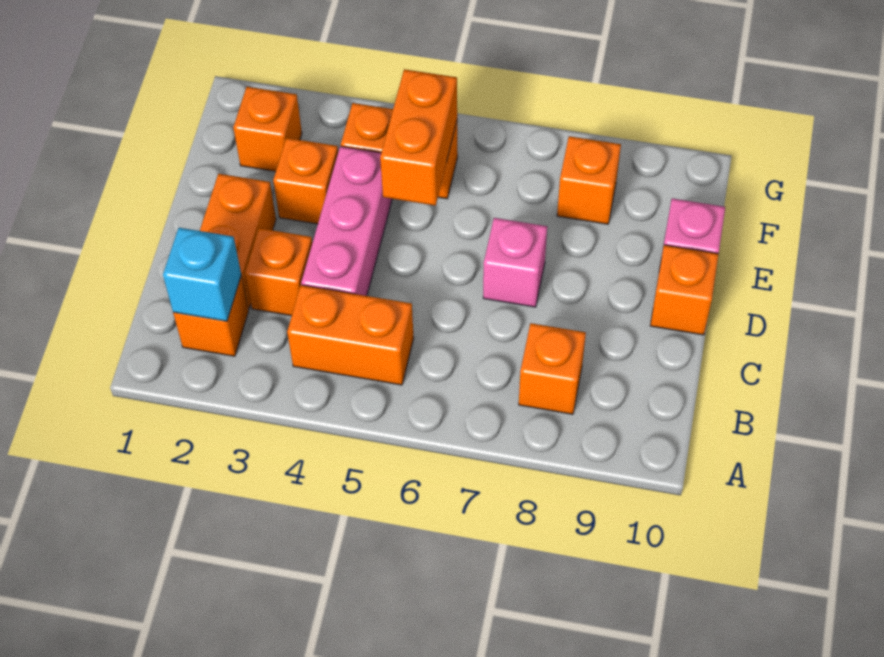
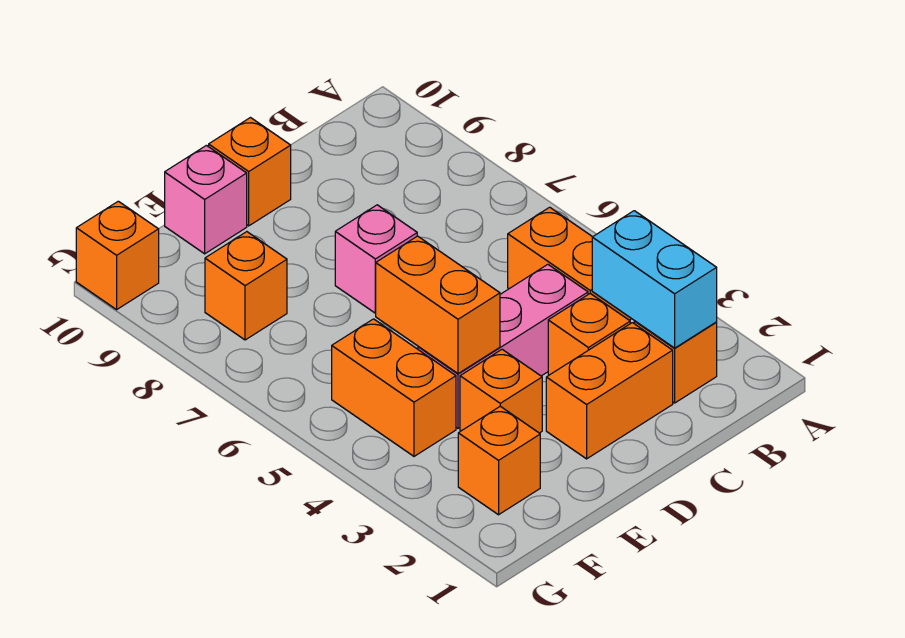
cyan 1x1 brick [163,228,241,321] -> cyan 1x2 brick [592,211,717,348]
orange 1x1 brick [519,323,586,414] -> orange 1x1 brick moved to [76,201,159,310]
orange 1x2 brick [380,69,457,206] -> orange 1x2 brick turned to [376,236,500,374]

